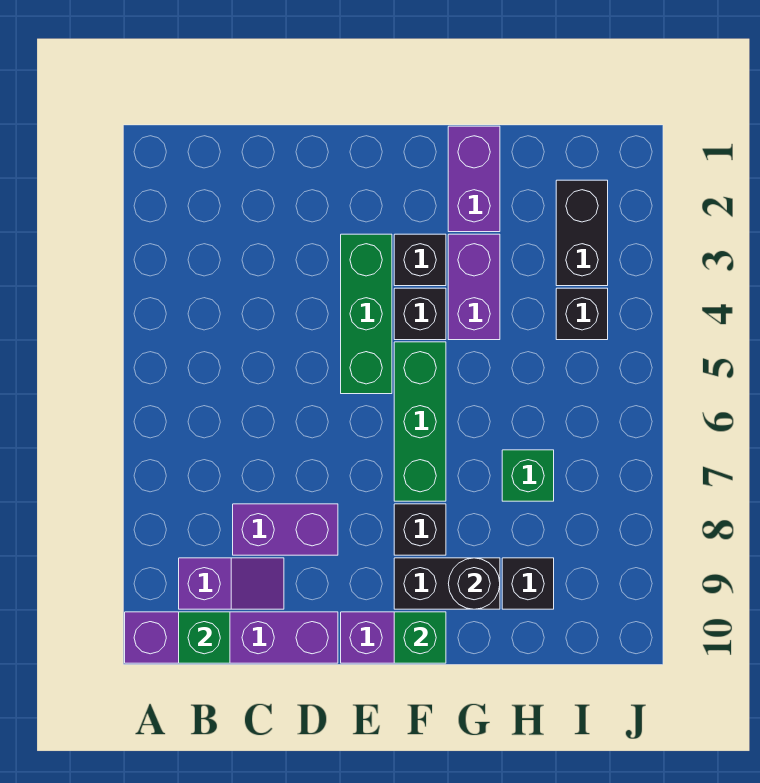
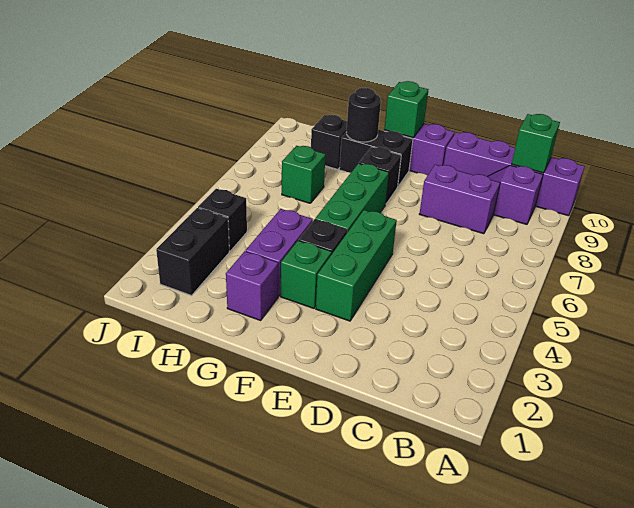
black 1x1 brick [394,234,446,286] -> green 1x1 brick [281,241,332,308]
purple 1x2 brick [448,126,500,232] -> purple 1x1 brick [226,251,278,320]

